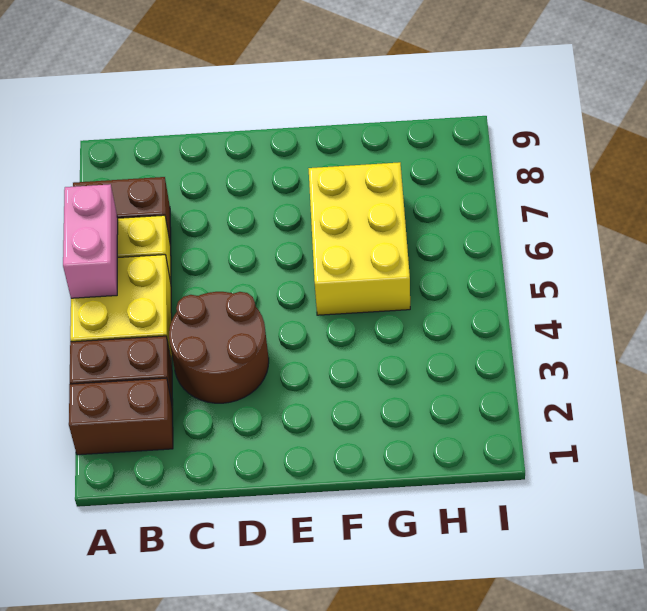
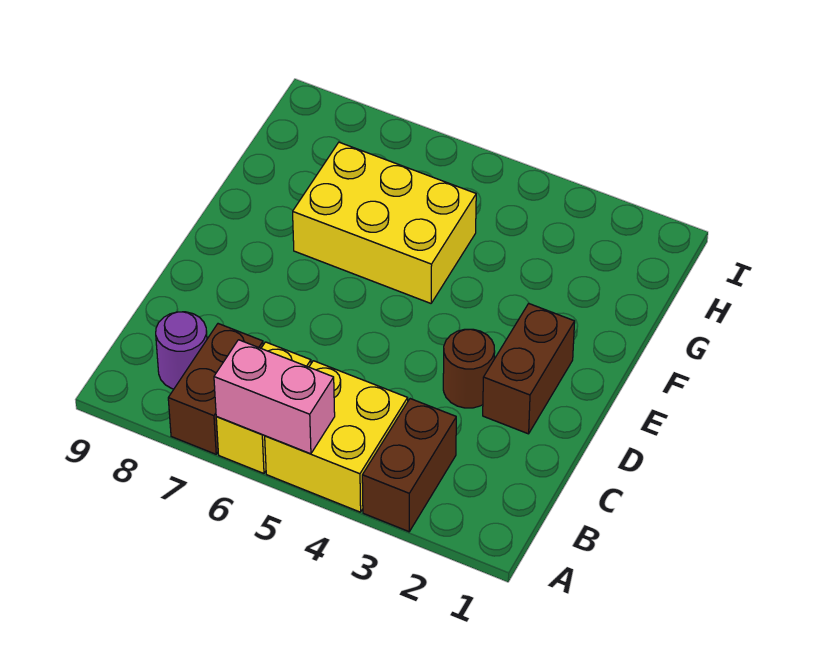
brown 1x2 brick [69,378,173,455] -> brown 1x2 brick moved to [483,303,575,434]
none -> purple 1x1 round brick [156,312,207,389]
brown 2x2 round brick [169,292,269,403] -> brown 1x1 round brick [443,329,495,408]

